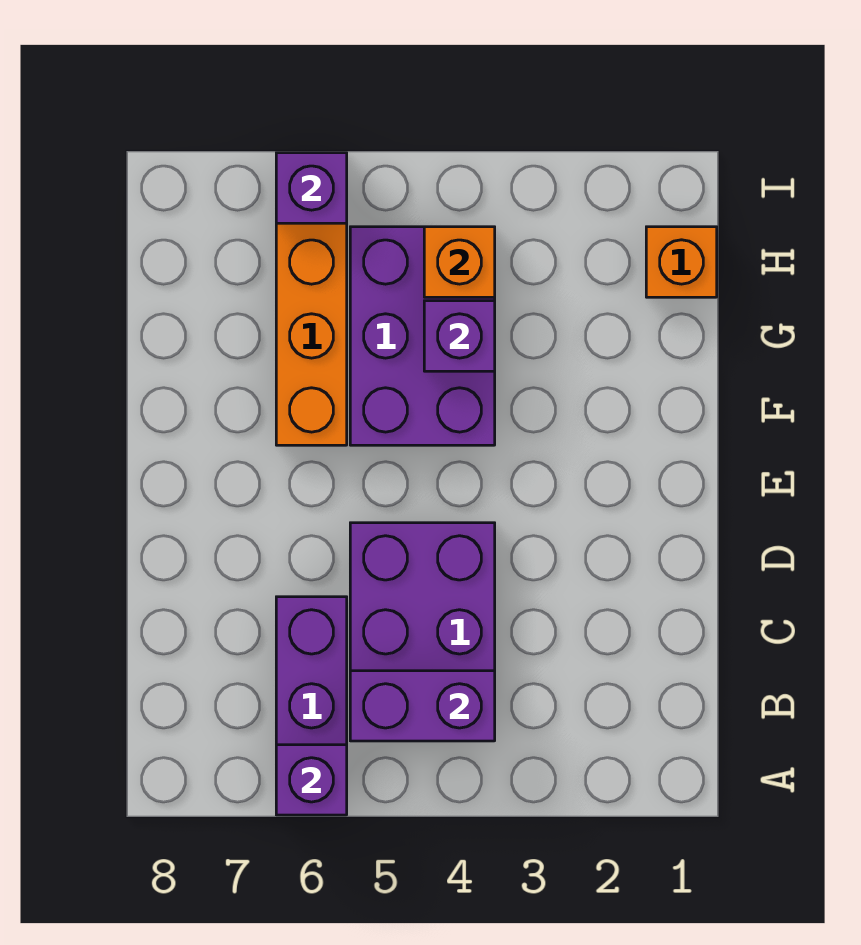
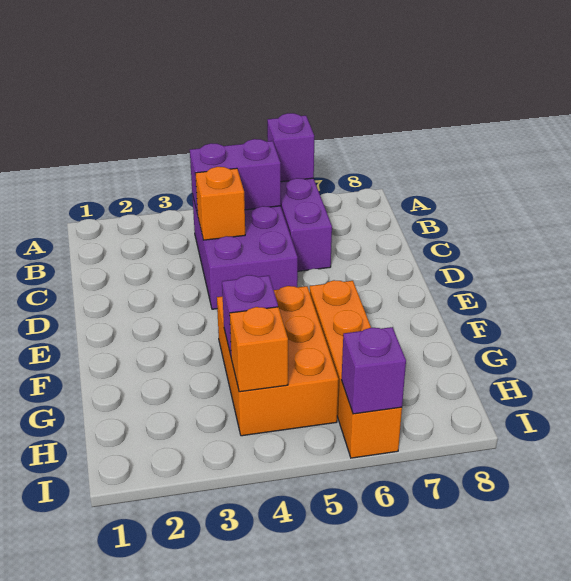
purple 2x3 brick [350,227,495,445] -> orange 2x3 brick [217,286,339,436]
orange 1x1 brick [646,227,717,297] -> orange 1x1 brick moved to [195,167,245,240]

